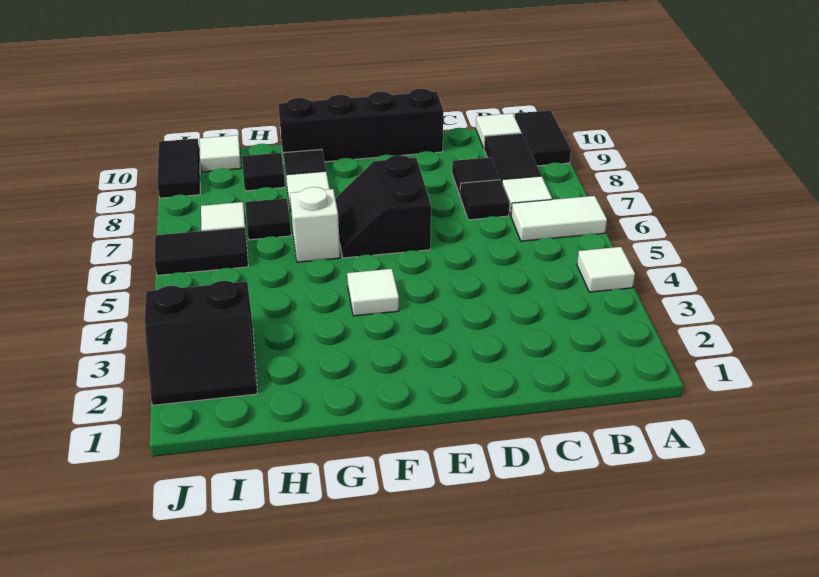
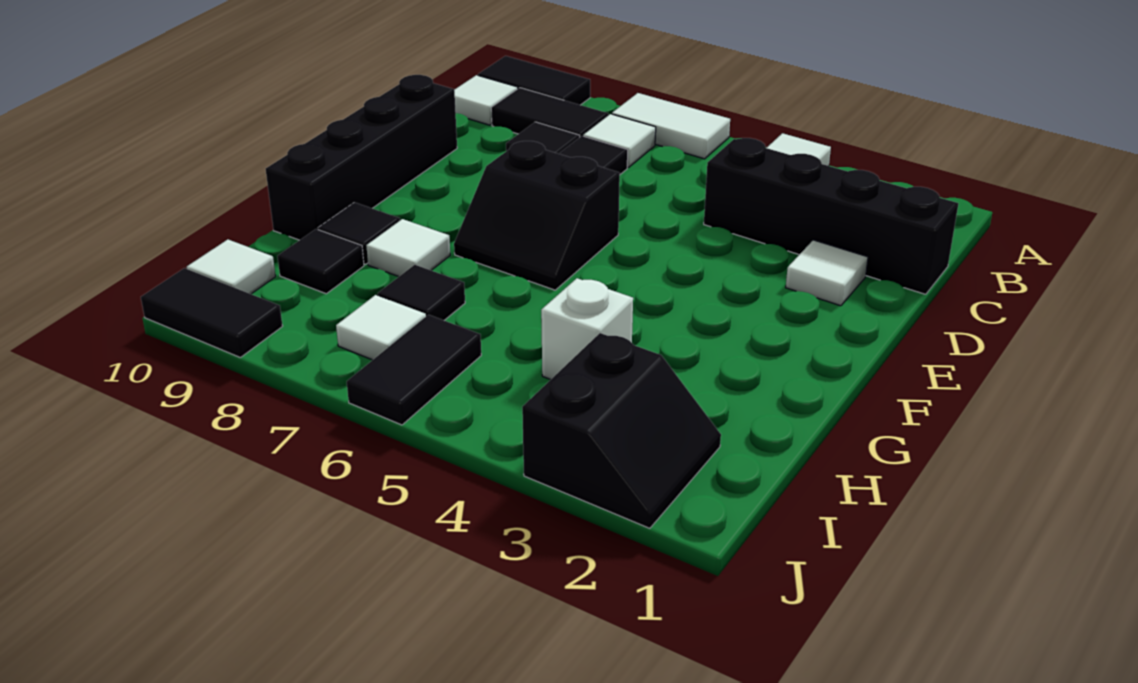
white 1x2 tile [511,196,607,241] -> white 1x2 tile turned to [612,93,730,159]
none -> black 1x4 brick [704,138,958,294]
white 1x1 tile [347,269,399,316] -> white 1x1 tile moved to [786,240,868,306]
white 1x1 brick [290,187,340,262] -> white 1x1 brick moved to [541,278,633,379]

